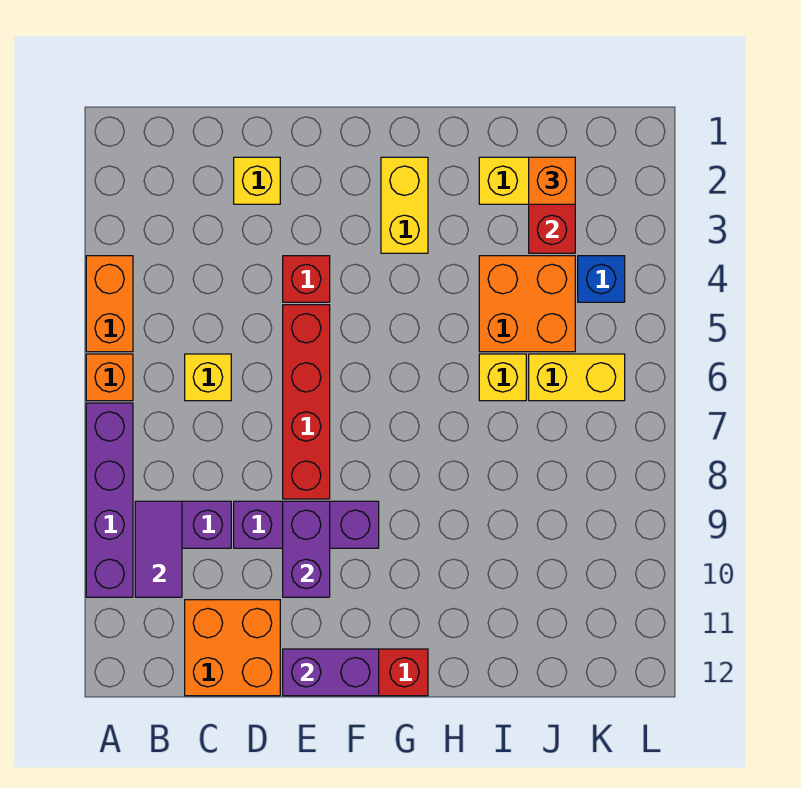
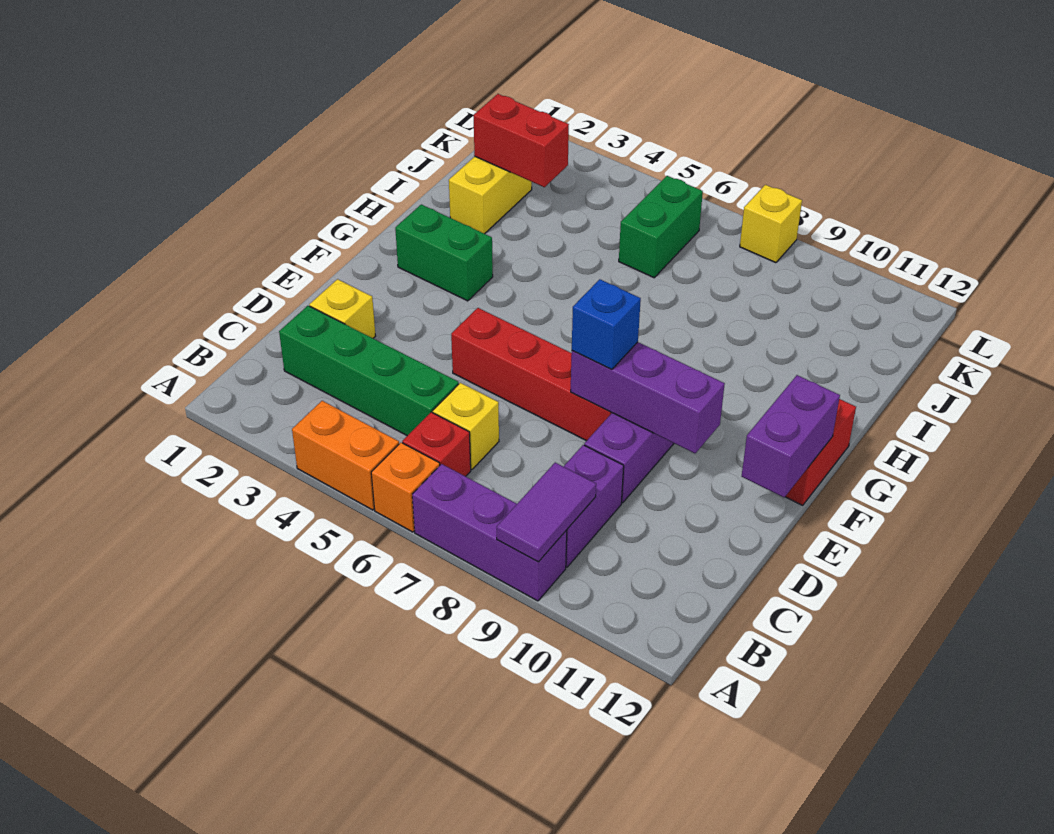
purple 1x4 brick [86,403,133,597] -> purple 1x3 brick [412,464,567,601]
purple 1x2 tile [135,501,182,597] -> purple 1x2 tile turned to [497,463,596,562]
none -> green 1x4 brick [279,306,459,436]
orange 2x2 brick [185,600,280,696] -> none
red 1x1 brick [283,256,330,302] -> red 1x1 brick moved to [402,412,471,476]
purple 1x2 brick [283,501,330,597] -> purple 1x3 brick [571,342,725,453]
yellow 1x2 brick [381,157,428,253] -> green 1x2 brick [395,204,493,301]
orange 2x2 brick [479,256,575,352] -> none
yellow 1x1 brick [479,354,526,401] -> yellow 1x1 brick moved to [740,185,802,263]
orange 1x1 brick [529,157,575,204] -> none
yellow 1x2 brick [529,354,625,401] -> green 1x2 brick [619,176,703,278]
blue 1x1 brick [578,256,625,302] -> blue 1x1 brick moved to [572,279,641,369]

